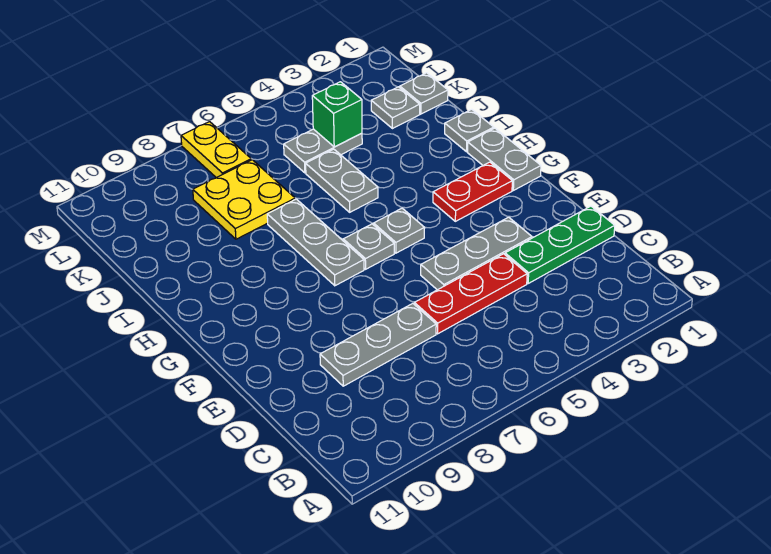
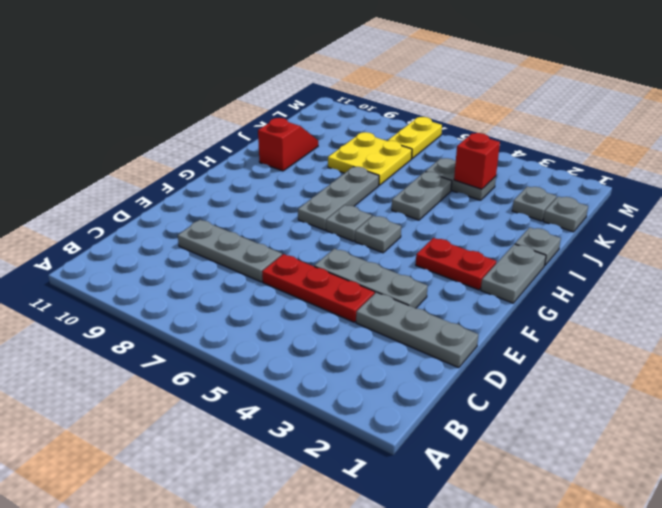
green 1x3 plate [505,206,615,284] -> grey 1x3 plate [356,292,478,368]
none -> red 1x2 slope [258,118,318,171]
green 1x1 brick [312,82,362,147] -> red 1x1 brick [454,133,500,189]

